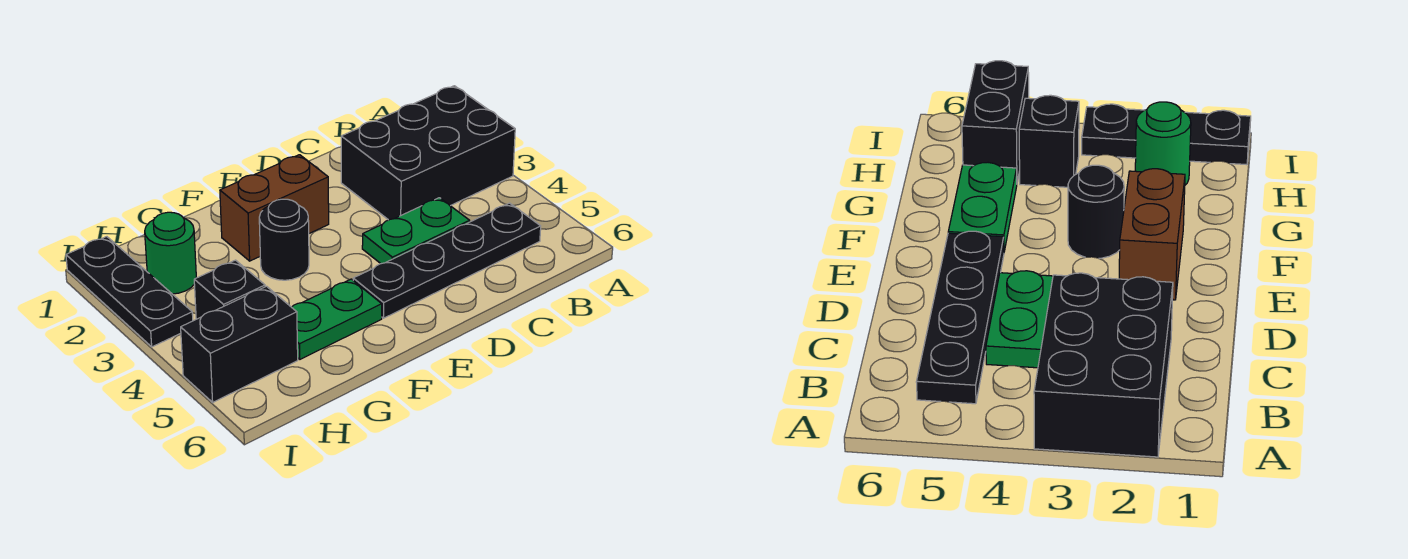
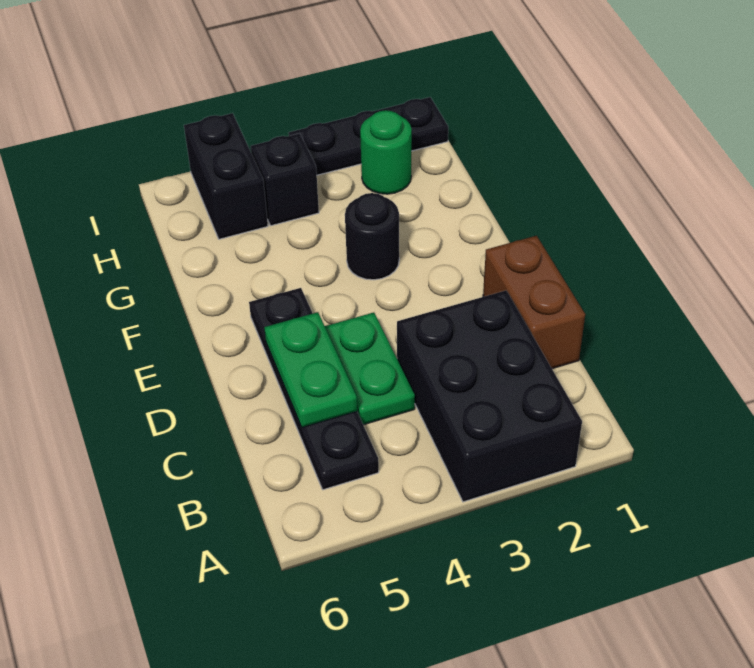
brown 1x2 brick [220,155,329,261] -> brown 1x2 brick moved to [483,236,585,369]
green 1x2 plate [292,279,382,359] -> green 1x2 plate moved to [264,312,357,428]

